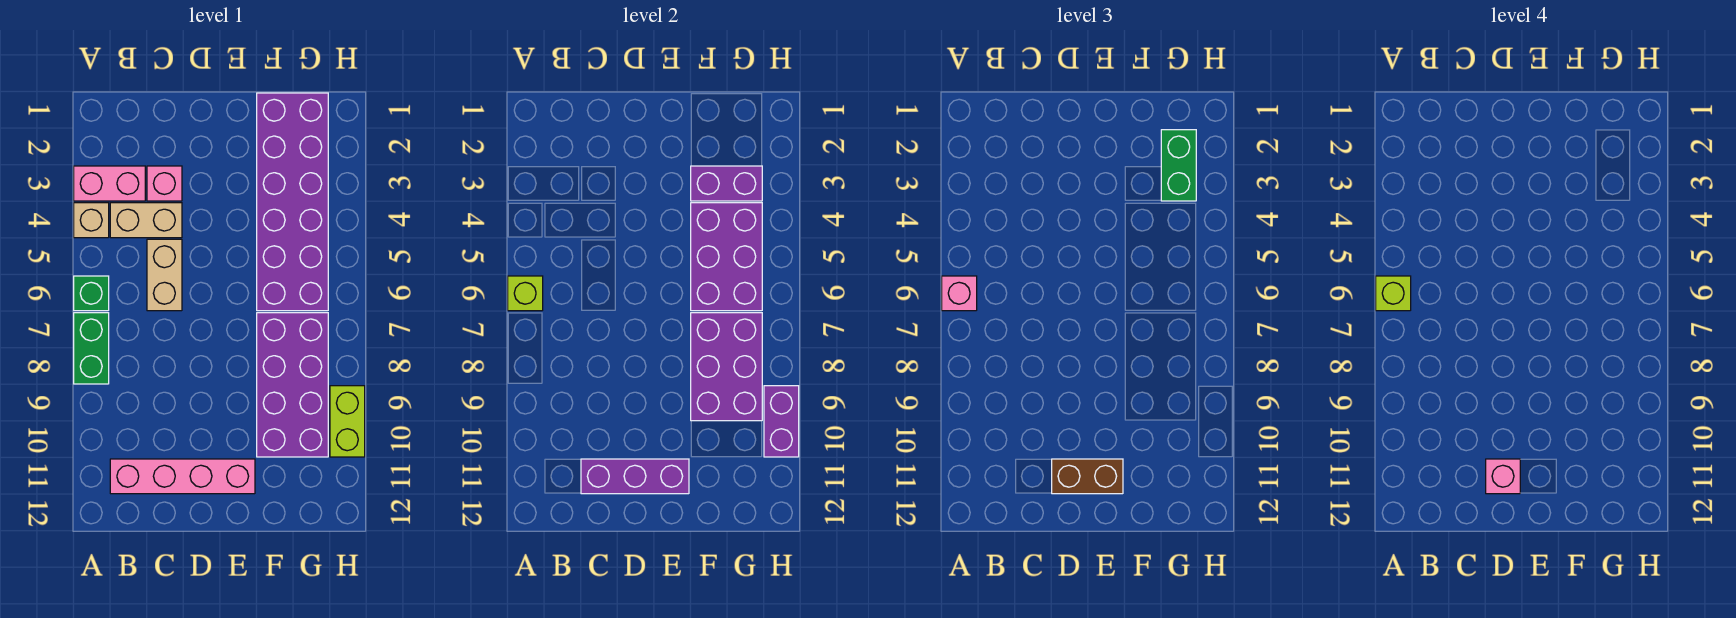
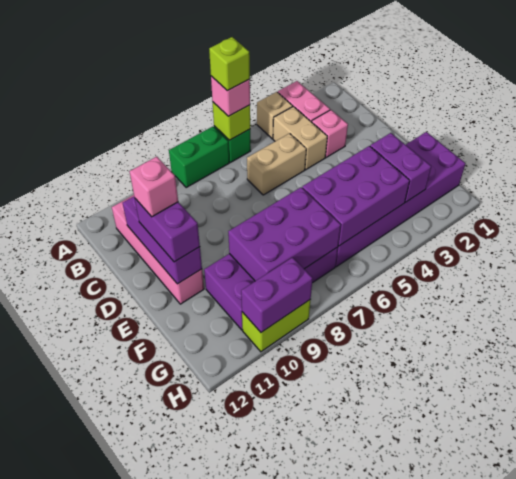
brown 1x2 brick [1052,459,1123,494] -> purple 1x2 brick [135,199,200,262]
green 1x2 brick [1161,130,1196,201] -> none

